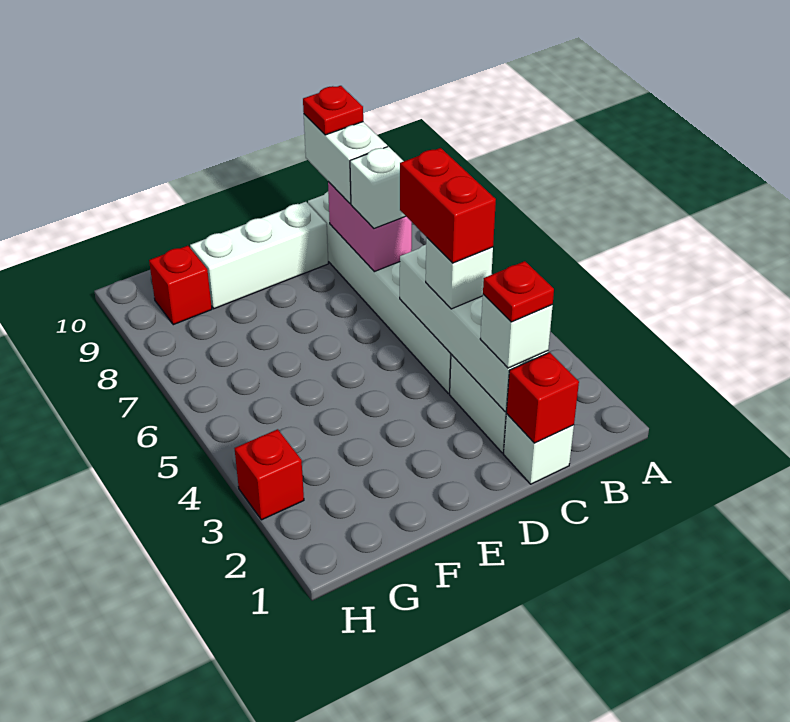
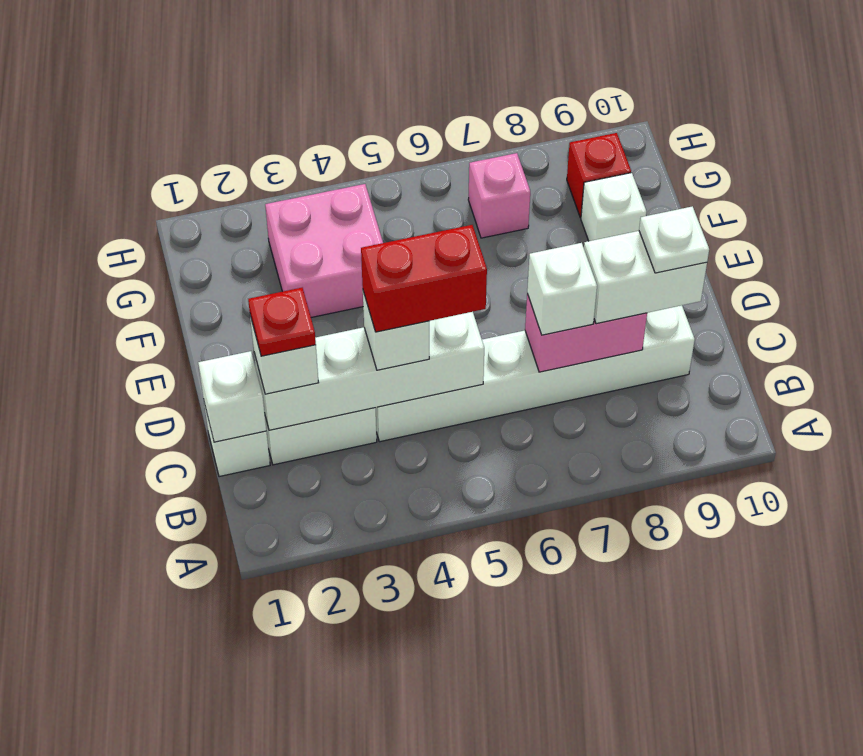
red 1x1 brick [506,352,579,443] -> white 1x1 brick [198,351,266,442]
red 1x1 plate [303,86,363,135] -> white 1x1 plate [639,206,709,273]
white 1x3 brick [190,202,328,309] -> white 1x1 brick [581,173,646,241]
none -> pink 2x2 brick [265,184,383,317]
none -> pink 1x1 brick [468,153,530,238]
red 1x1 brick [234,429,304,520] -> none

